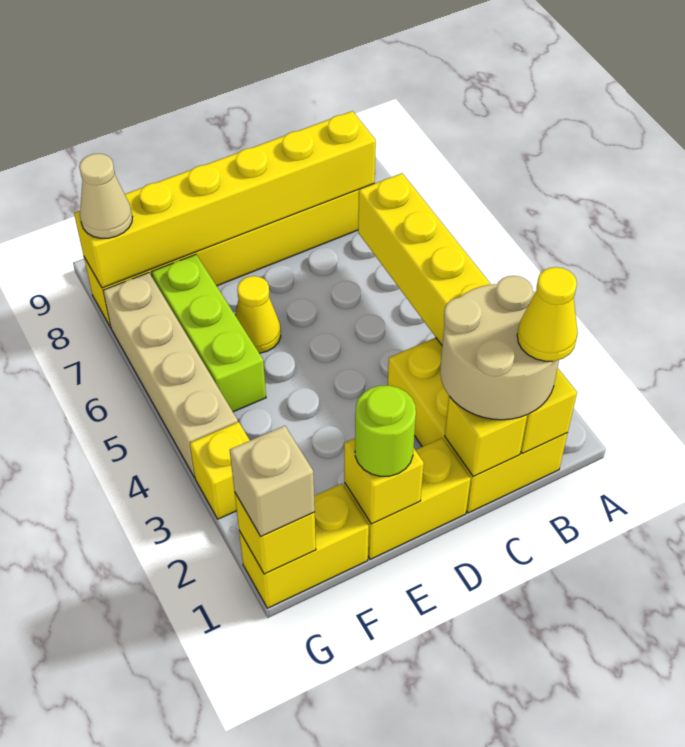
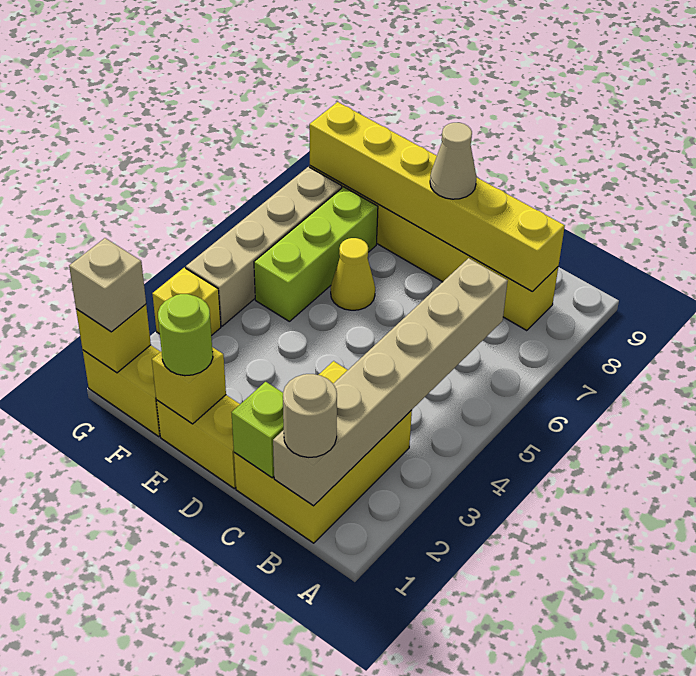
yellow 1x6 brick [358,173,577,454] -> tan 1x6 brick [273,258,508,506]
tan 2x2 round brick [440,276,559,420] -> tan 1x1 round brick [283,374,337,457]
yellow 1x1 cone [517,267,578,361] -> none
yellow 1x1 brick [445,396,527,476] -> lime 1x1 brick [231,382,284,478]
tan 1x1 cone [79,154,133,238] -> tan 1x1 cone moved to [430,123,477,199]

